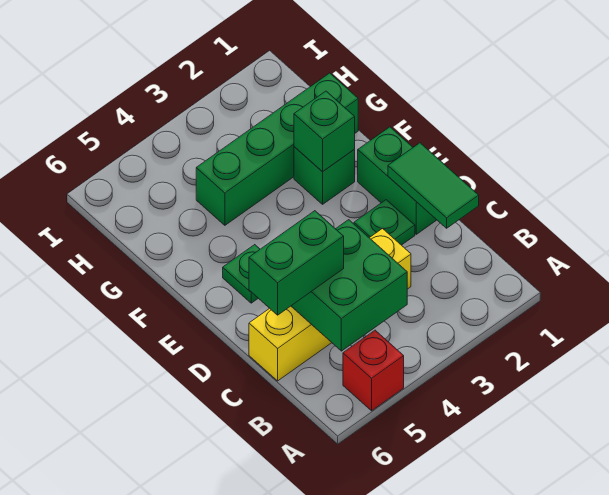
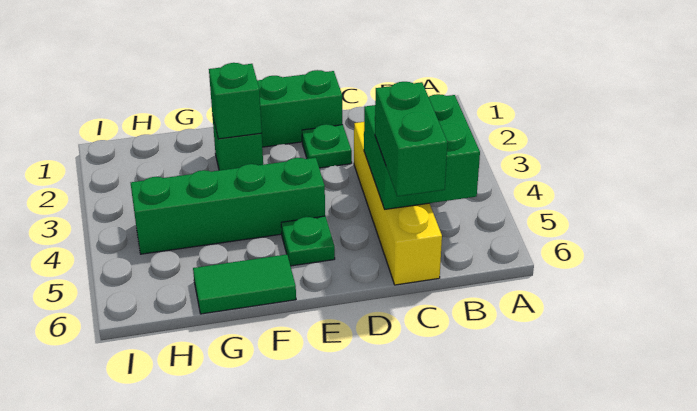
red 1x1 brick [343,330,404,411] -> none
green 1x2 tile [388,143,479,228] -> green 1x2 tile moved to [193,254,296,314]
green 1x4 brick [196,73,358,225] -> green 1x4 brick turned to [131,158,325,254]

